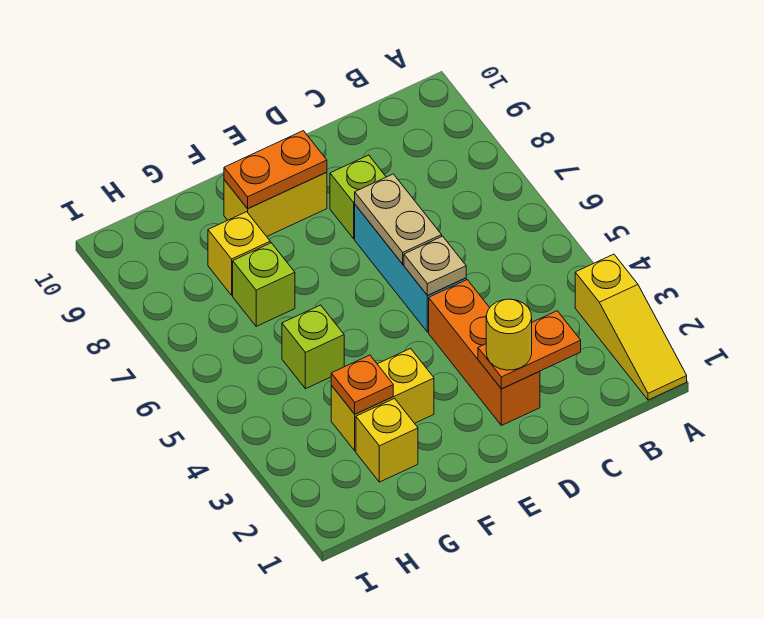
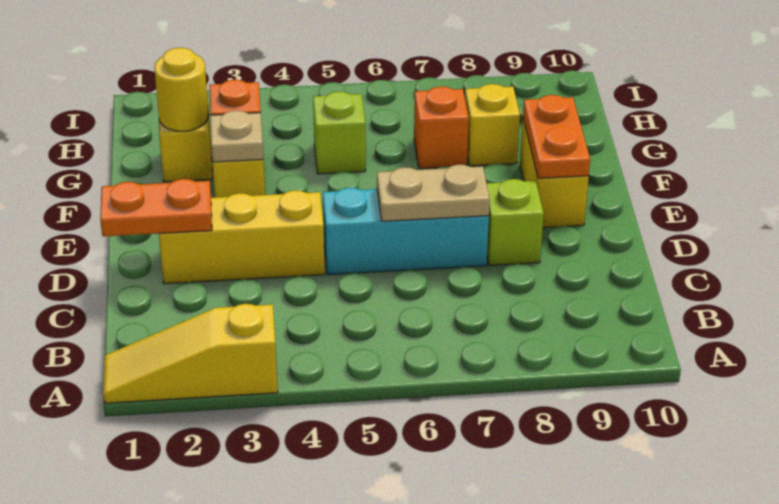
orange 1x2 plate [478,311,581,389] -> orange 1x2 plate turned to [100,179,212,236]
orange 1x3 brick [429,280,540,425] -> yellow 1x3 brick [159,190,325,284]
yellow 1x1 round brick [486,299,532,370] -> yellow 1x1 round brick moved to [154,48,209,131]
tan 1x1 plate [404,236,466,296] -> tan 1x1 plate moved to [210,110,263,162]
lime 1x1 brick [233,243,295,326] -> orange 1x1 brick [414,87,469,169]

